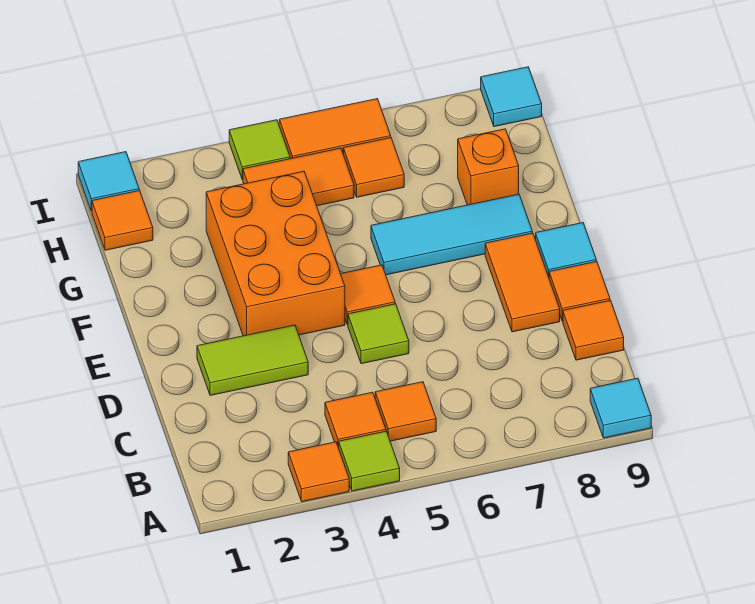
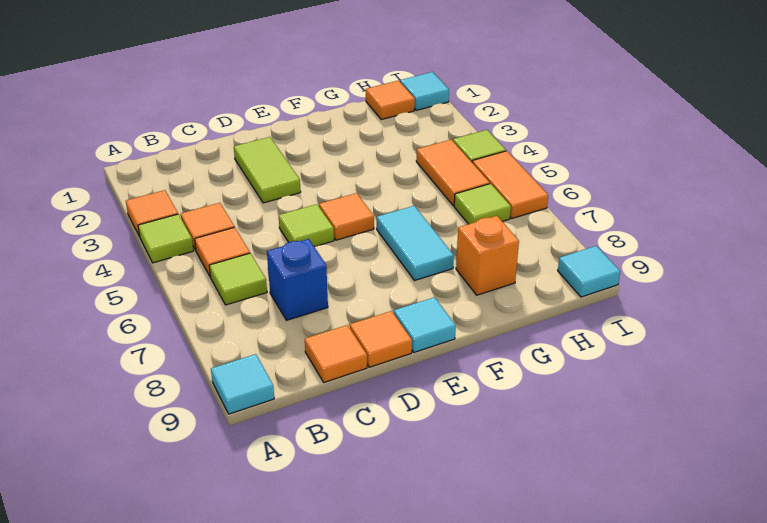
none -> lime 1x1 tile [209,253,267,305]
none -> blue 1x1 brick [267,239,328,320]
orange 1x2 tile [485,233,560,332] -> none
orange 2x3 brick [206,171,345,336] -> none
cyan 1x3 tile [371,194,532,275] -> cyan 1x2 tile [377,206,454,281]
orange 1x1 tile [343,138,404,197] -> lime 1x1 tile [454,184,511,224]

